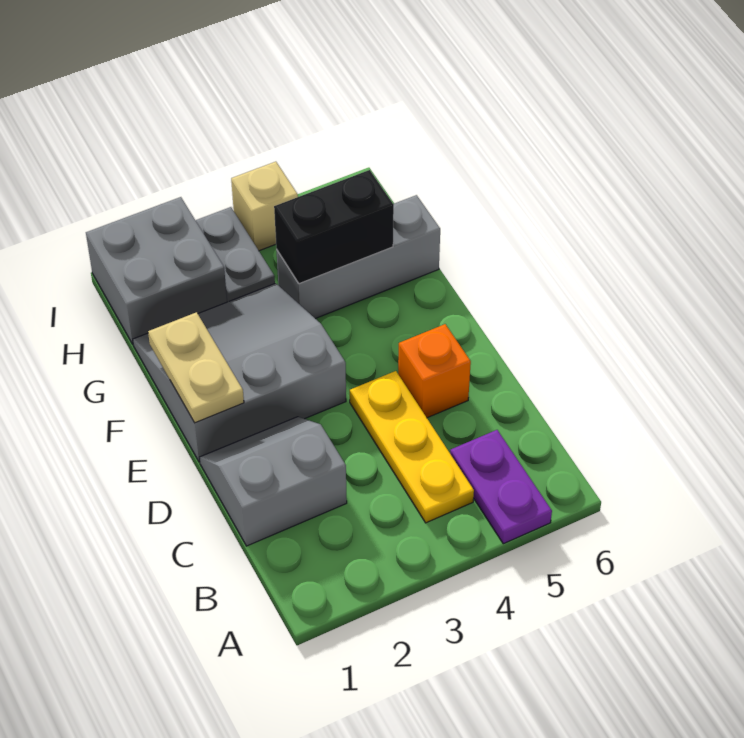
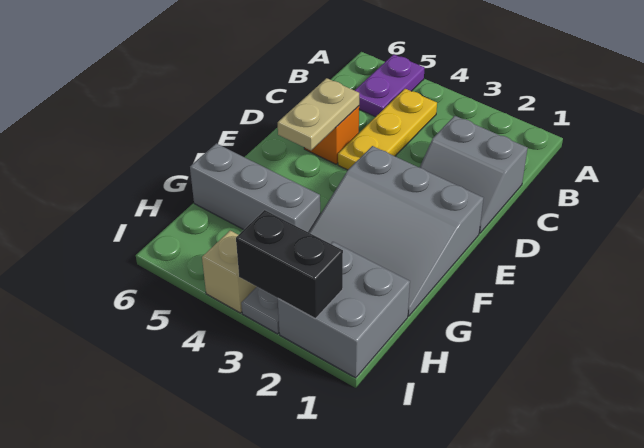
tan 1x2 plate [148,312,244,423] -> tan 1x2 plate moved to [278,78,359,150]
black 1x2 brick [274,170,394,284] -> black 1x2 brick moved to [236,210,343,318]

